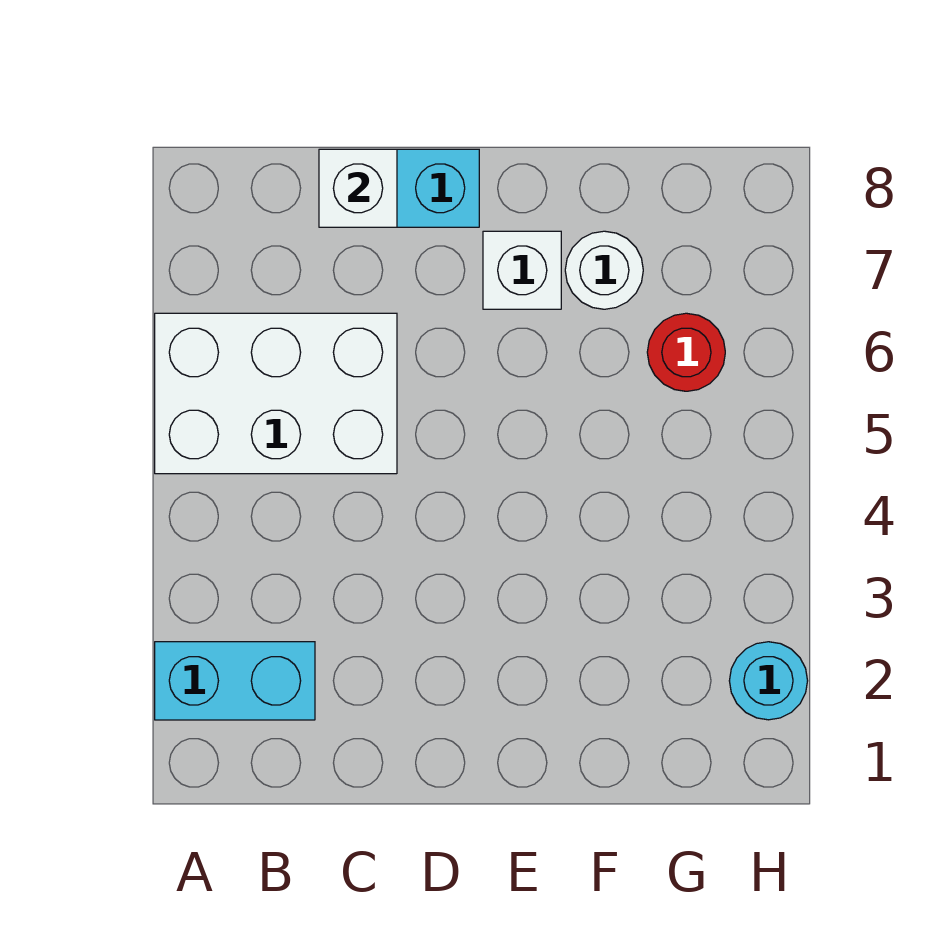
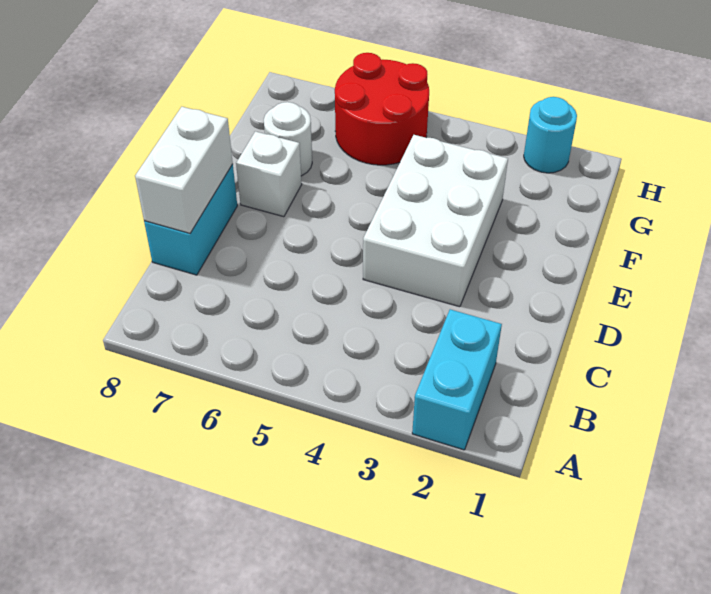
white 2x3 brick [155,313,397,474] -> white 2x3 brick moved to [363,135,508,307]
white 1x1 brick [319,149,397,227] -> white 1x2 brick [135,107,233,234]
red 1x1 round brick [647,313,725,391] -> red 2x2 round brick [335,53,429,165]

